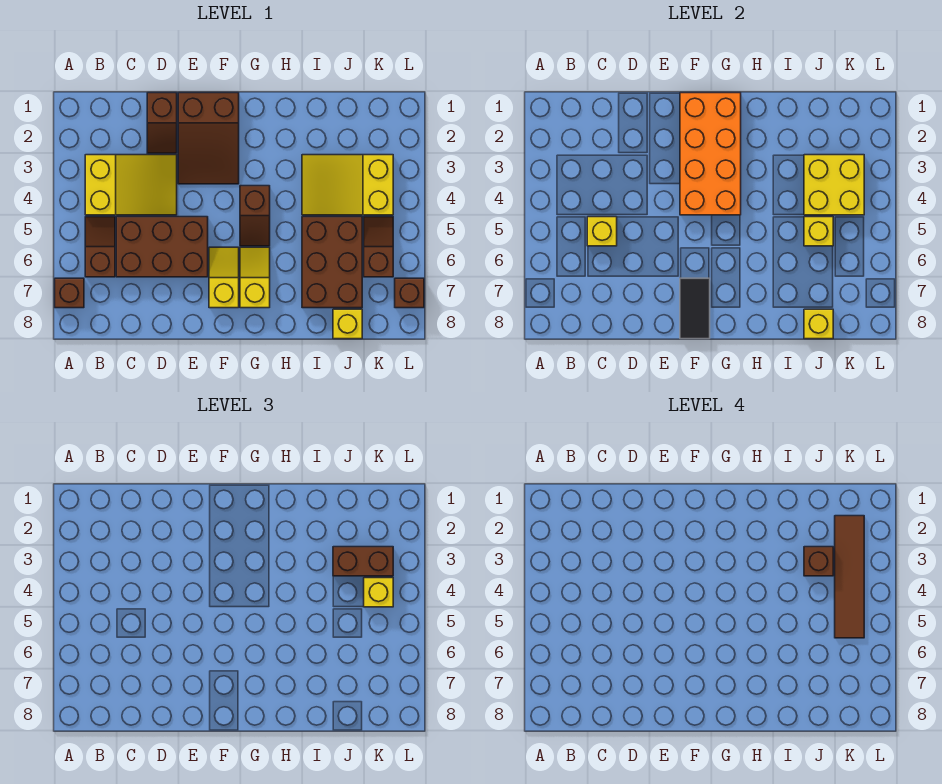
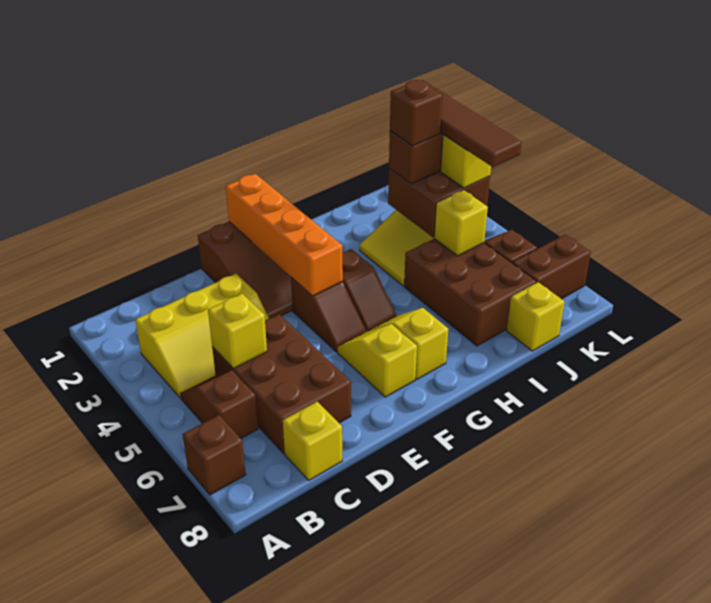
yellow 2x3 slope [85,155,177,215] -> yellow 2x3 slope turned to [135,274,269,398]
brown 2x3 brick [116,217,208,277] -> brown 2x3 brick turned to [212,314,351,454]
brown 1x2 slope [147,93,177,153] -> brown 1x2 slope moved to [291,278,366,352]
orange 2x4 brick [680,93,741,215] -> orange 1x4 brick [226,174,343,296]
black 1x2 tile [680,278,710,339] -> none
yellow 2x2 brick [804,155,864,215] -> brown 2x2 brick [388,168,490,237]
yellow 1x1 brick [804,309,833,339] -> yellow 1x1 brick moved to [283,402,342,480]
brown 1x1 brick [395,278,424,308] -> brown 1x2 brick [512,235,591,299]

